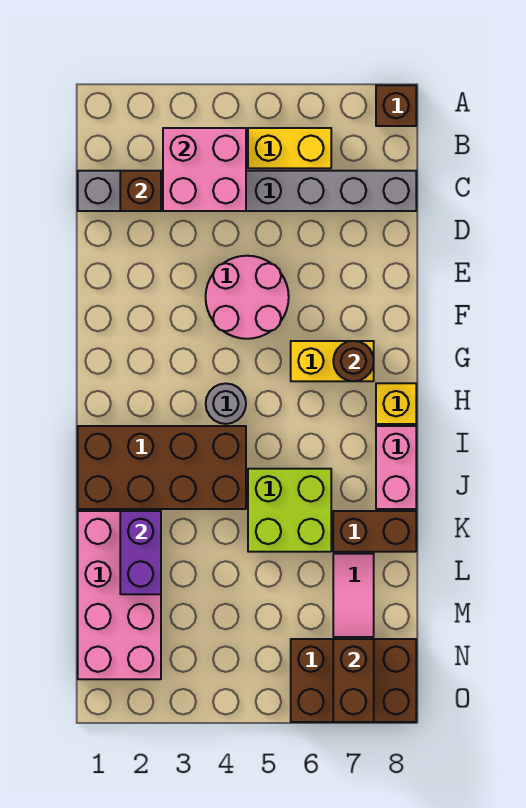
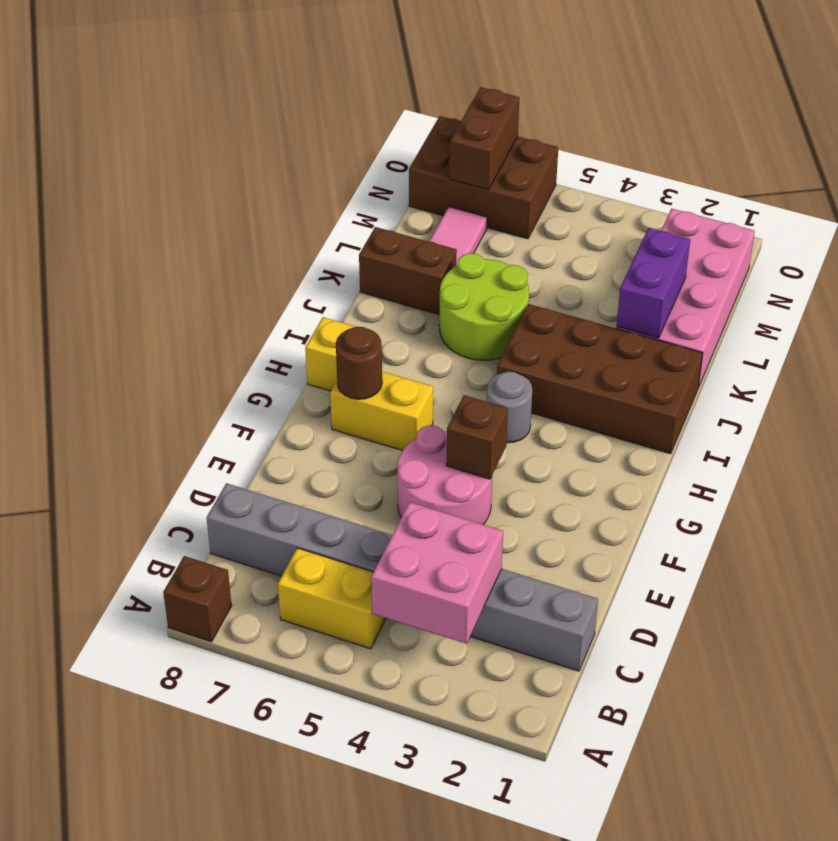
brown 1x1 brick [120,171,161,211] -> brown 1x1 brick moved to [446,395,508,479]
pink 1x2 brick [376,426,416,509] -> none
lime 2x2 brick [248,469,331,552] -> lime 2x2 round brick [439,253,529,360]

